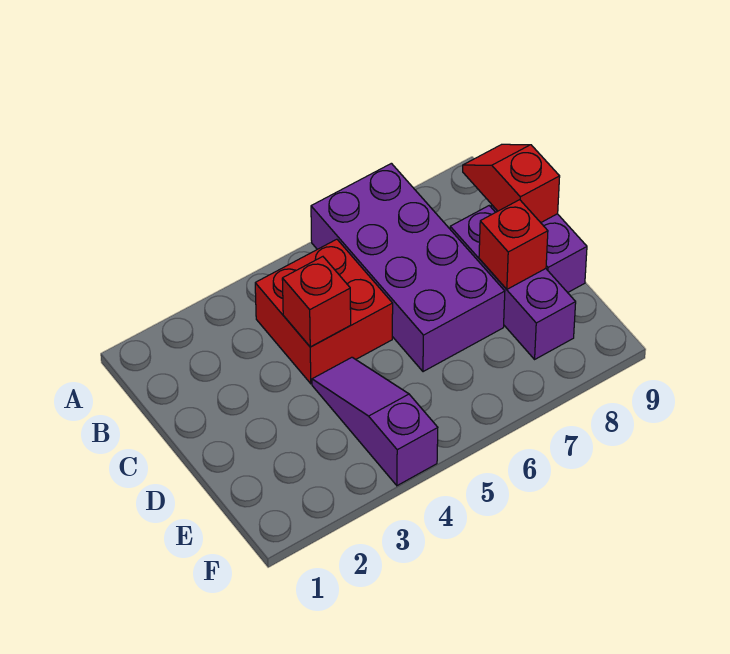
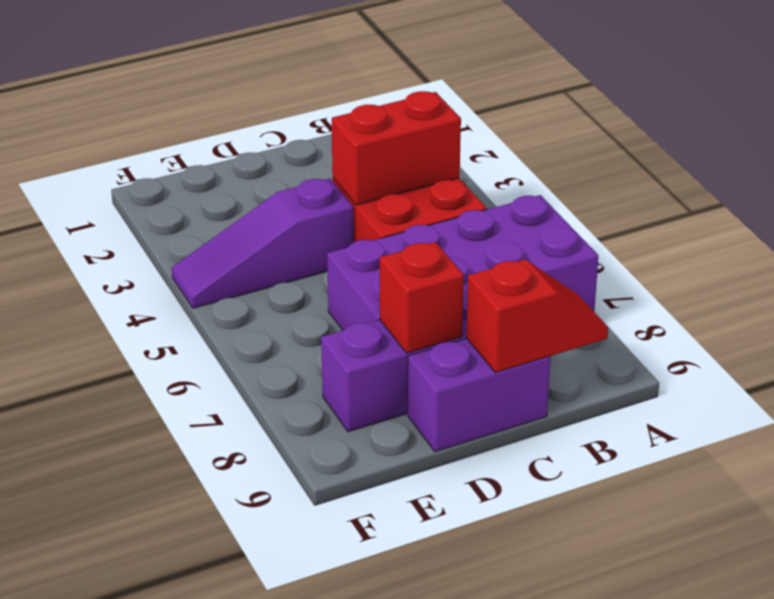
red 1x1 brick [282,257,351,347] -> red 1x2 brick [332,91,461,205]
purple 1x3 slope [312,357,438,486] -> purple 1x3 slope turned to [172,178,354,308]

